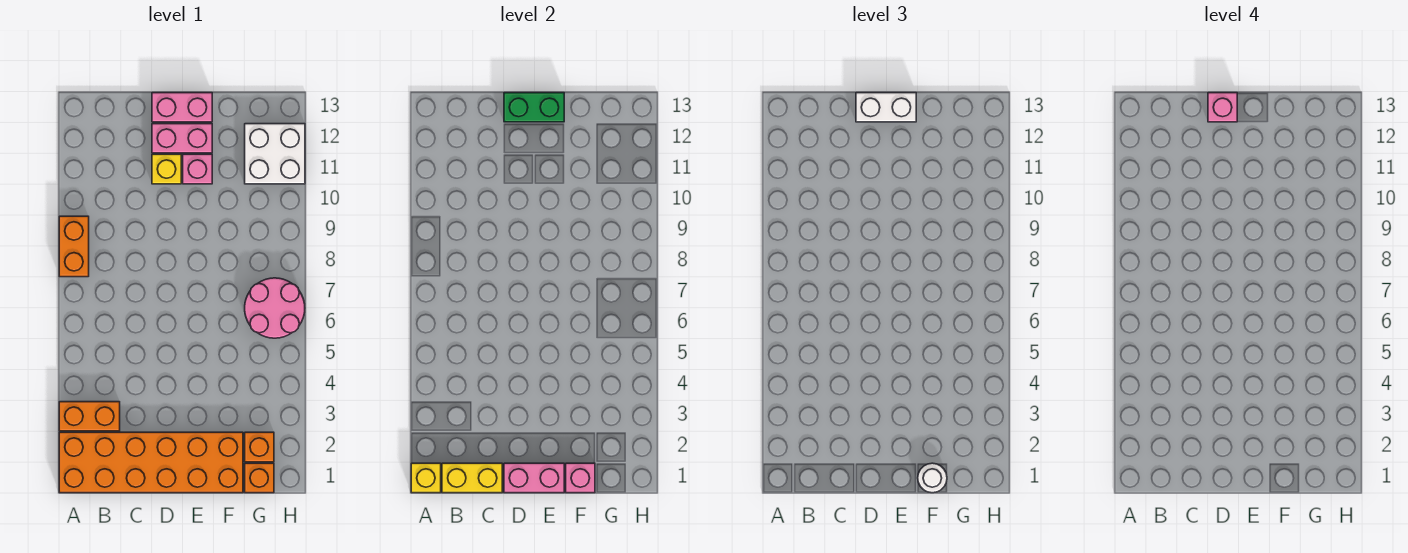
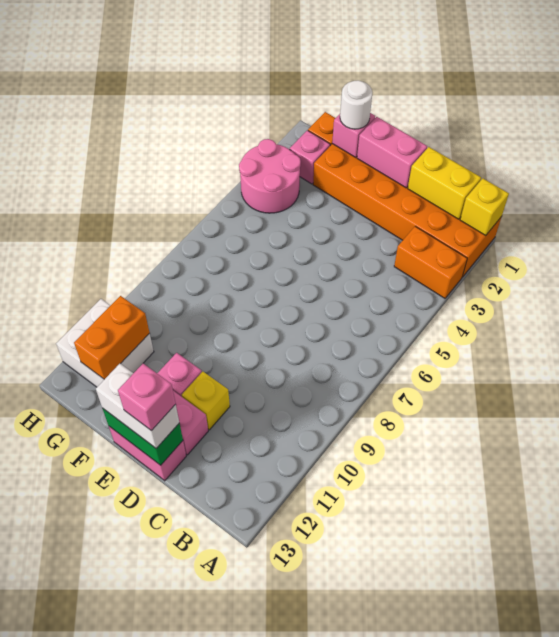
orange 1x2 brick [59,216,89,277] -> orange 1x2 brick moved to [74,296,150,379]
orange 1x1 brick [245,432,274,462] -> pink 1x1 brick [290,130,330,184]
pink 2x2 round brick [245,278,305,338] -> pink 2x2 round brick moved to [239,139,301,213]

